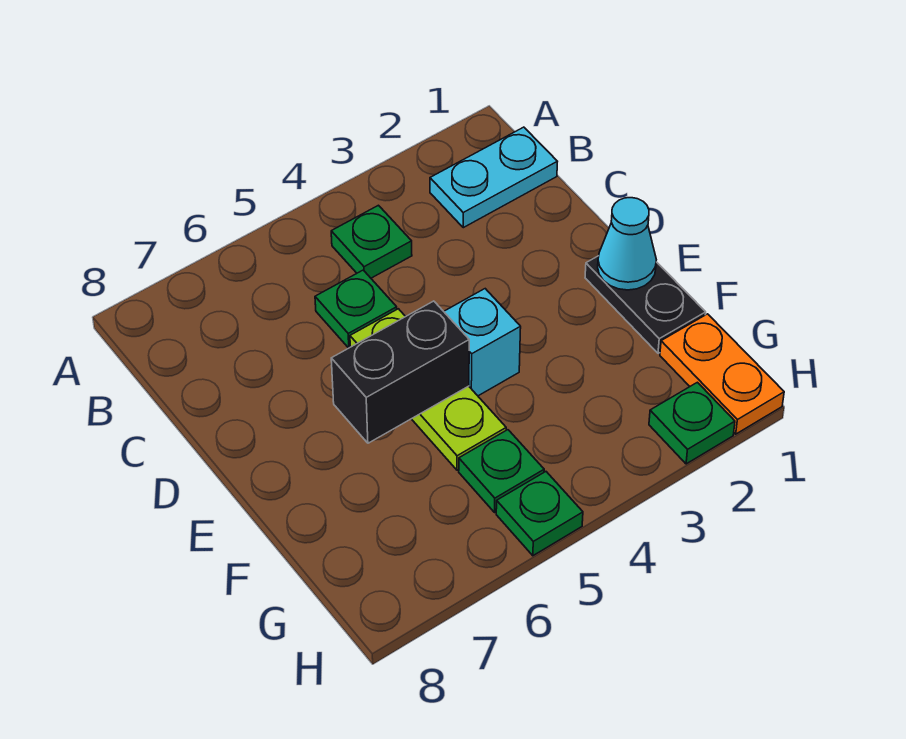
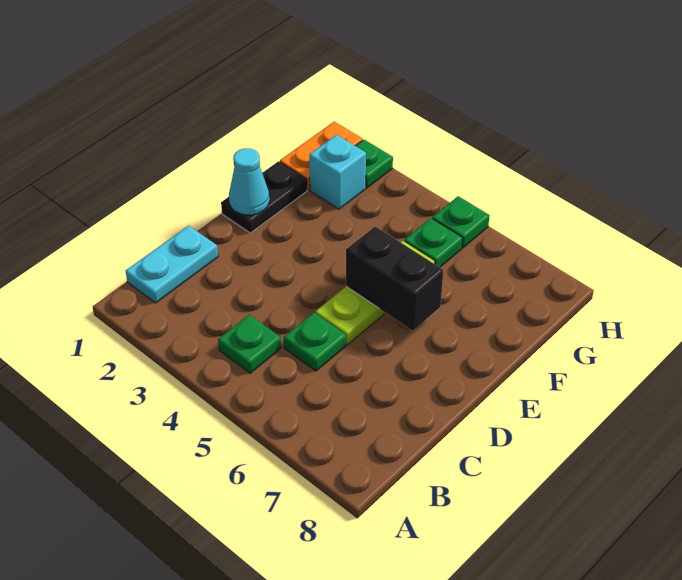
cyan 1x2 plate [430,127,558,228] -> cyan 1x2 plate turned to [126,226,218,303]
cyan 1x1 brick [444,289,521,396] -> cyan 1x1 brick moved to [309,135,366,209]

